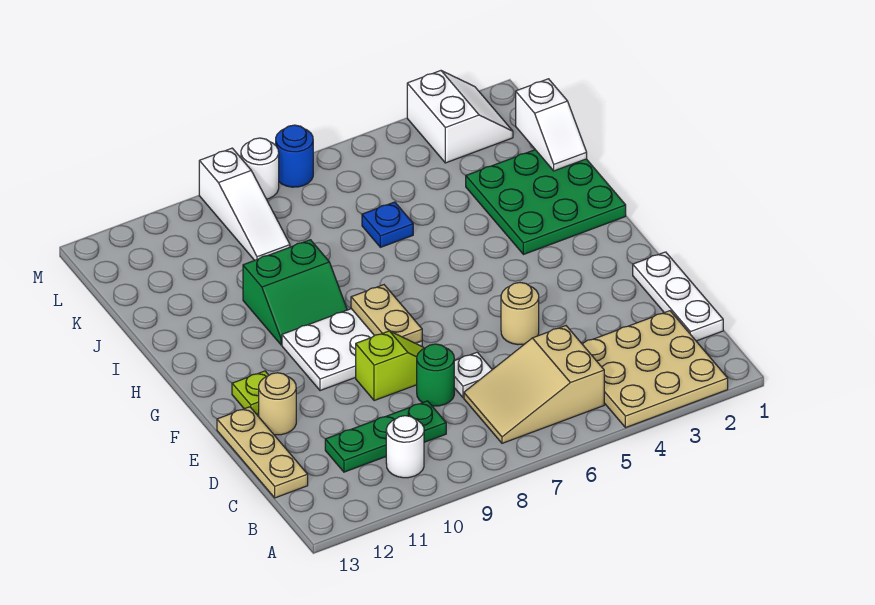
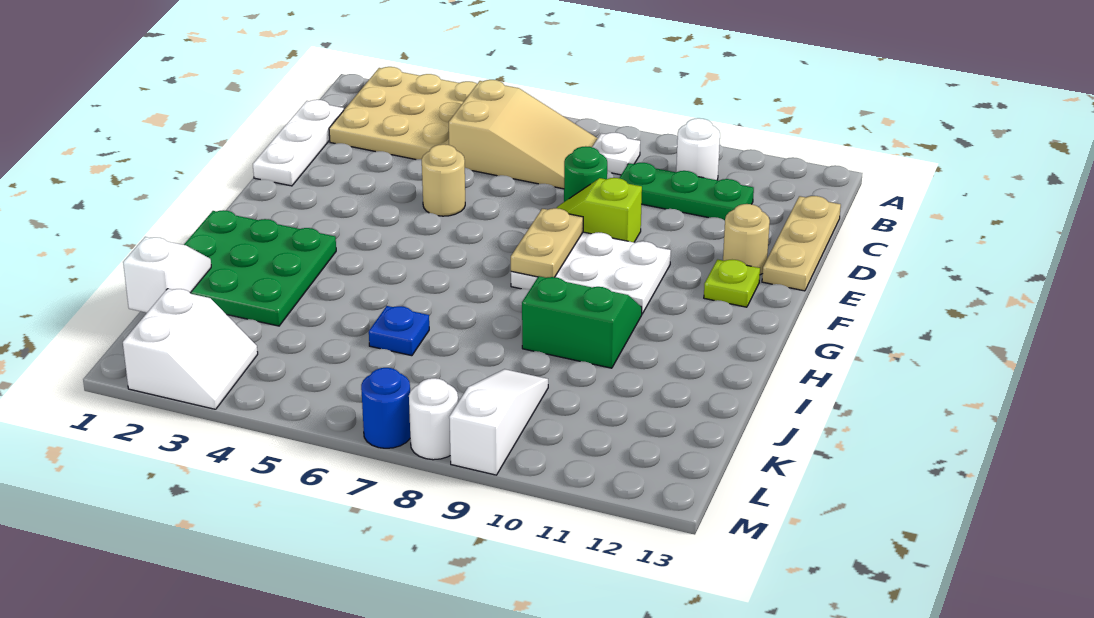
white 1x1 plate [454,352,492,398] -> white 1x1 plate moved to [592,133,640,175]
white 2x2 slope [407,71,513,163] -> white 2x2 slope turned to [123,289,258,409]

